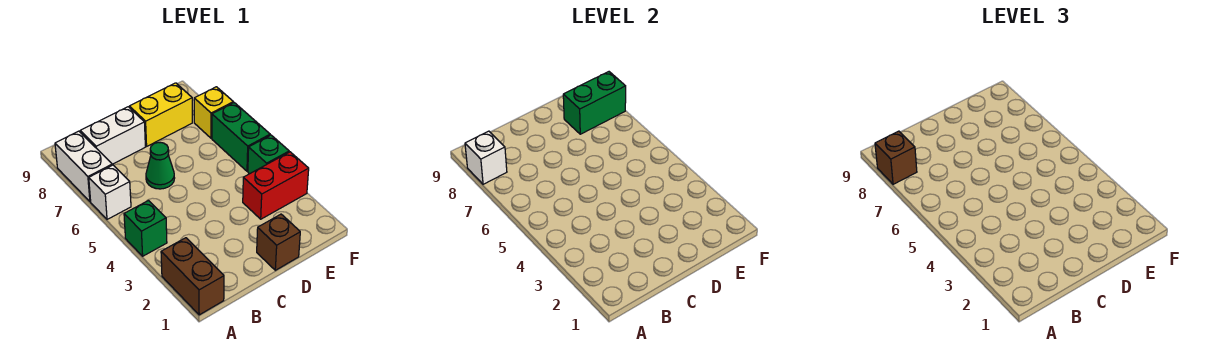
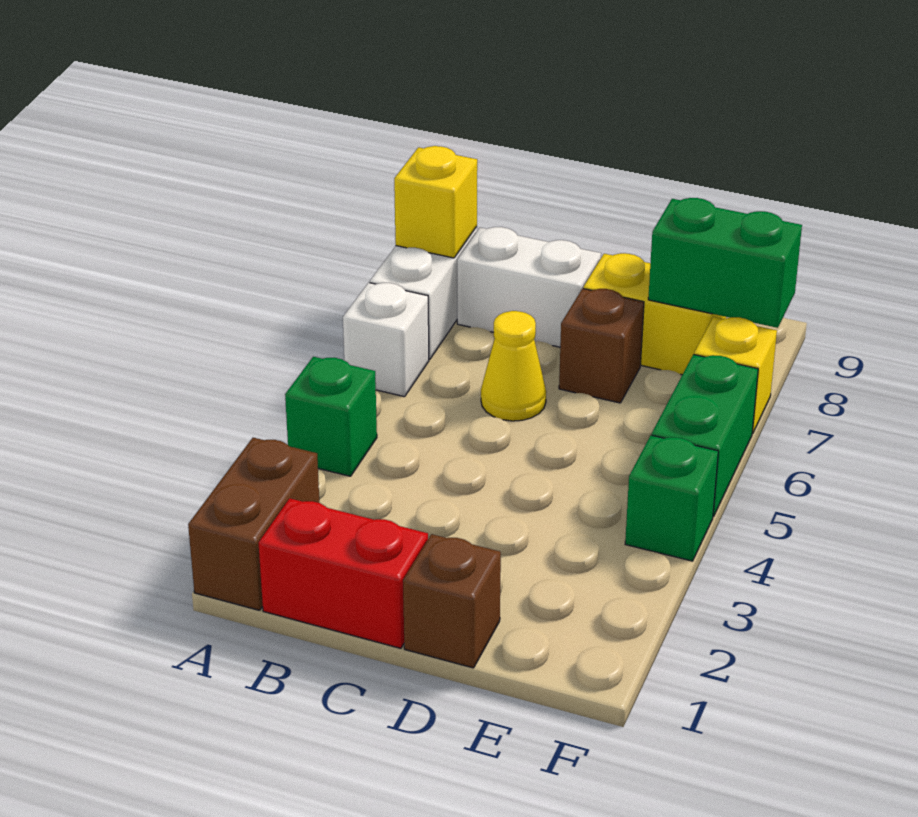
white 1x1 brick [465,131,507,184] -> yellow 1x1 brick [394,146,477,258]
brown 1x1 brick [875,131,917,184] -> brown 1x1 brick moved to [559,289,644,403]
green 1x1 cone [146,142,175,189] -> yellow 1x1 cone [481,311,546,421]
red 1x2 brick [243,152,309,219] -> red 1x2 brick moved to [258,498,428,648]

